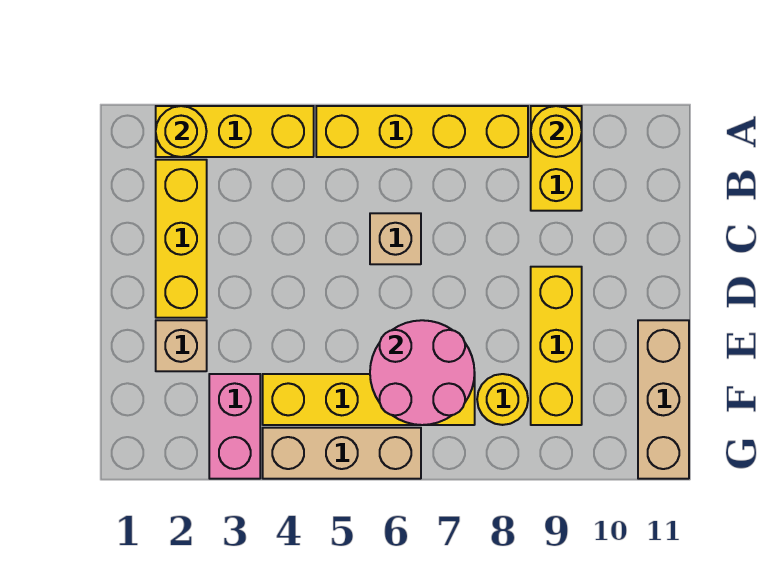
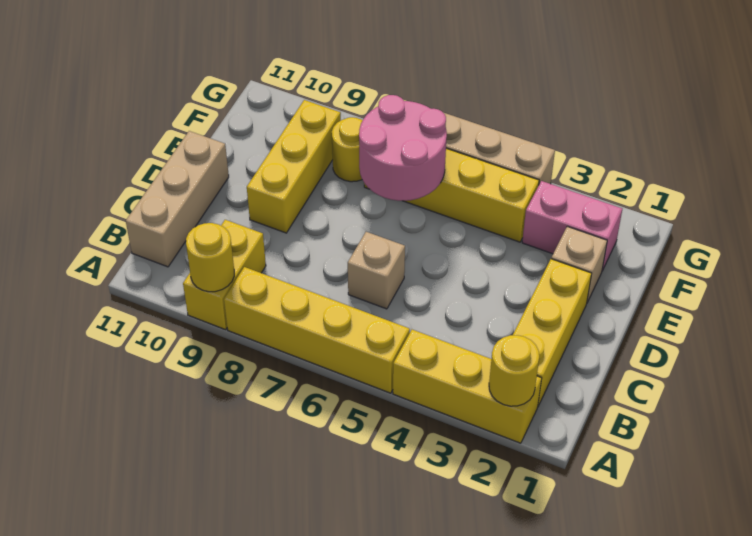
tan 1x3 brick [638,320,689,479] -> tan 1x3 brick moved to [126,131,229,267]
pink 1x2 brick [209,374,260,479] -> pink 1x2 brick turned to [522,181,622,271]

